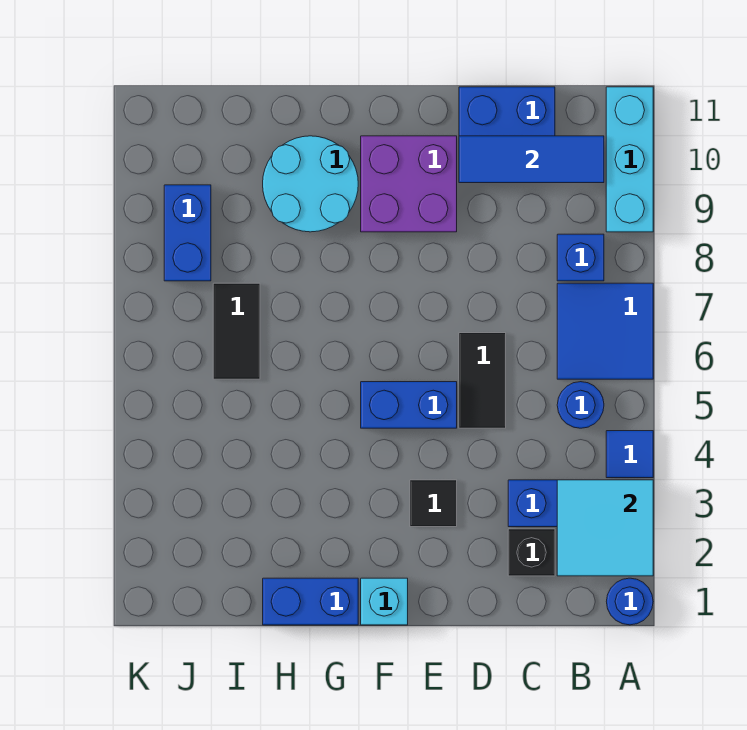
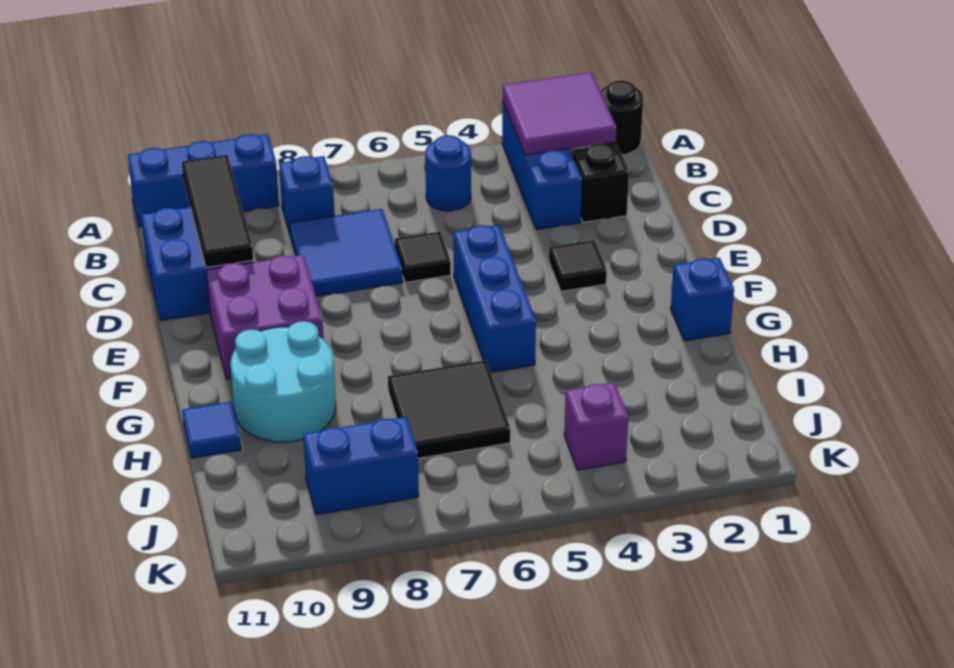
blue 1x1 round brick [606,578,653,625] -> black 1x1 round brick [601,80,643,154]
cyan 2x2 tile [557,480,653,576] -> purple 2x2 tile [503,72,617,155]
blue 1x1 tile [606,431,653,478] -> blue 1x1 tile moved to [182,402,241,458]
blue 2x2 tile [557,283,653,379] -> blue 2x2 tile moved to [290,209,403,296]
cyan 1x3 brick [606,87,653,232] -> blue 1x3 brick [128,134,279,227]
blue 1x3 tile [459,136,604,183] -> black 1x3 tile [182,155,253,267]
black 1x2 tile [459,333,506,428] -> black 1x1 tile [395,232,451,283]
blue 1x2 brick [361,382,457,428] -> blue 1x3 brick [453,225,536,372]
cyan 1x1 brick [361,578,408,625] -> none
blue 1x2 brick [263,578,358,625] -> blue 1x1 brick [671,258,734,341]
black 1x2 tile [213,283,260,379] -> black 2x2 tile [388,360,510,458]
none -> purple 1x1 brick [564,382,628,470]

